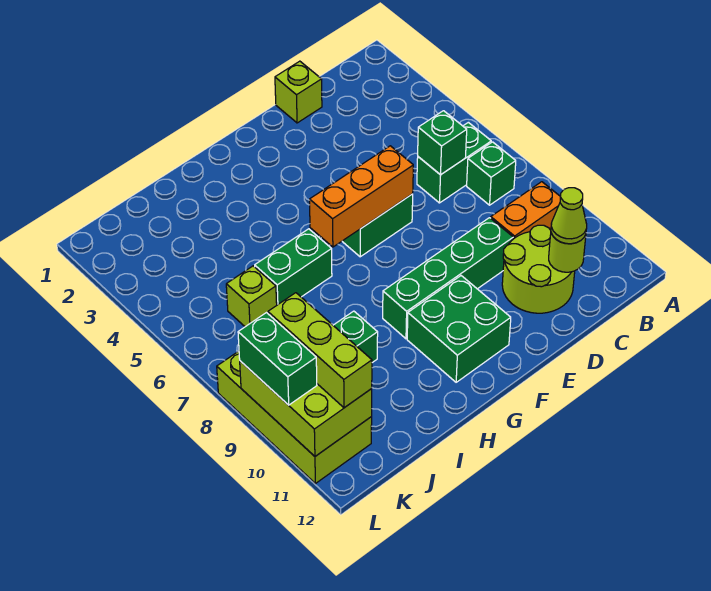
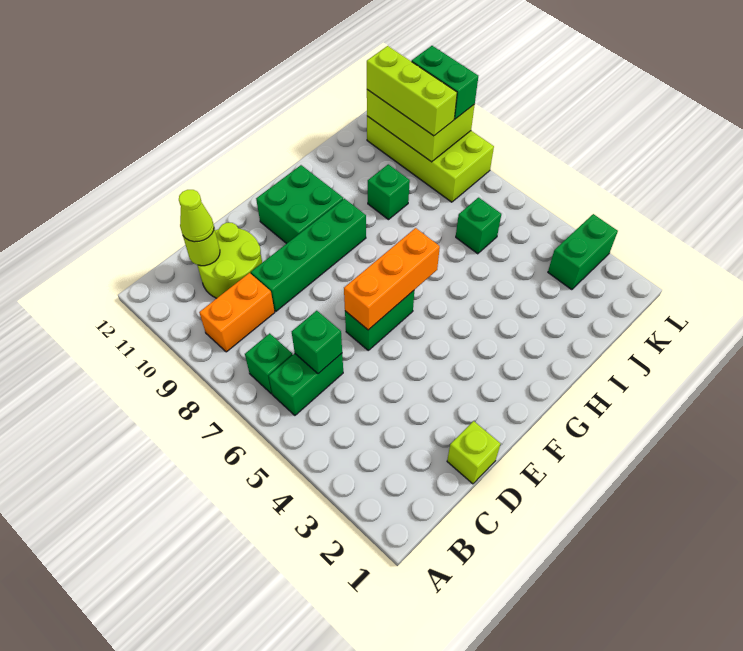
green 1x2 brick [255,229,332,305] -> green 1x2 brick moved to [548,214,618,290]
lime 1x1 brick [226,266,277,327] -> green 1x1 brick [456,198,501,254]

